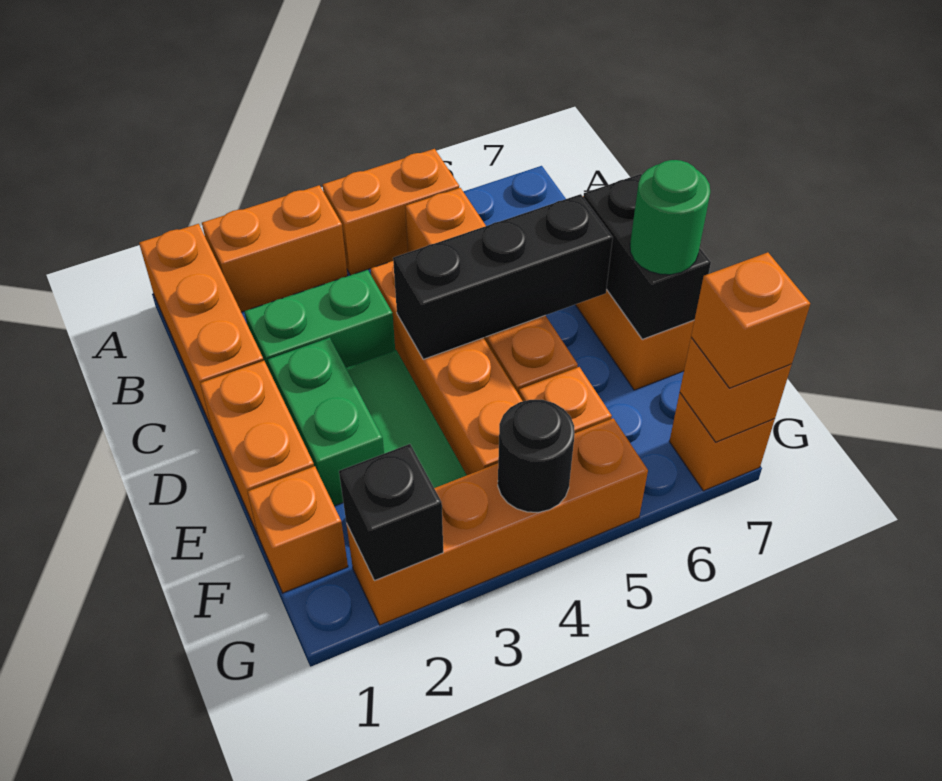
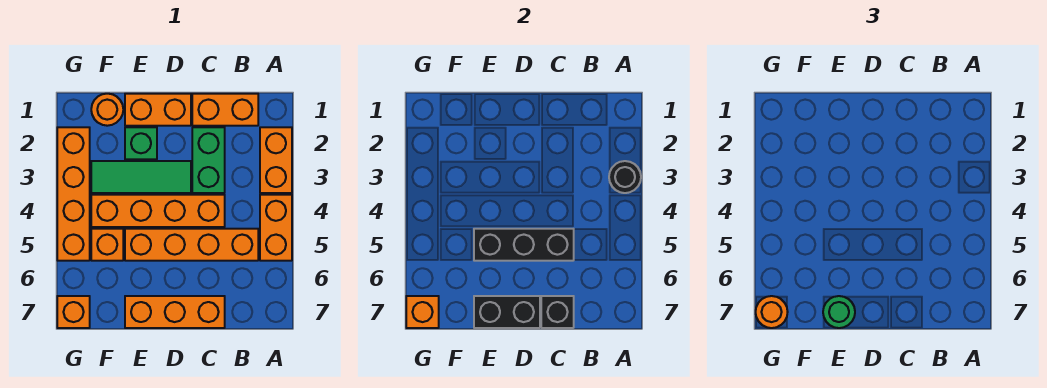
orange 1x3 brick [139,224,264,430] -> orange 1x2 brick [192,94,258,126]
green 1x2 brick [268,338,384,506] -> green 1x1 brick [125,127,157,159]
black 1x3 brick [393,194,613,359] -> black 1x3 brick turned to [474,229,574,261]
orange 1x1 brick [248,466,348,593] -> orange 1x1 round brick [91,94,123,126]
black 1x1 brick [339,444,443,581] -> black 1x1 brick moved to [541,296,574,328]
black 1x1 round brick [498,400,575,512] -> black 1x1 round brick moved to [609,161,641,193]
orange 1x1 brick [691,252,810,388] -> orange 1x1 round brick [756,296,788,328]

